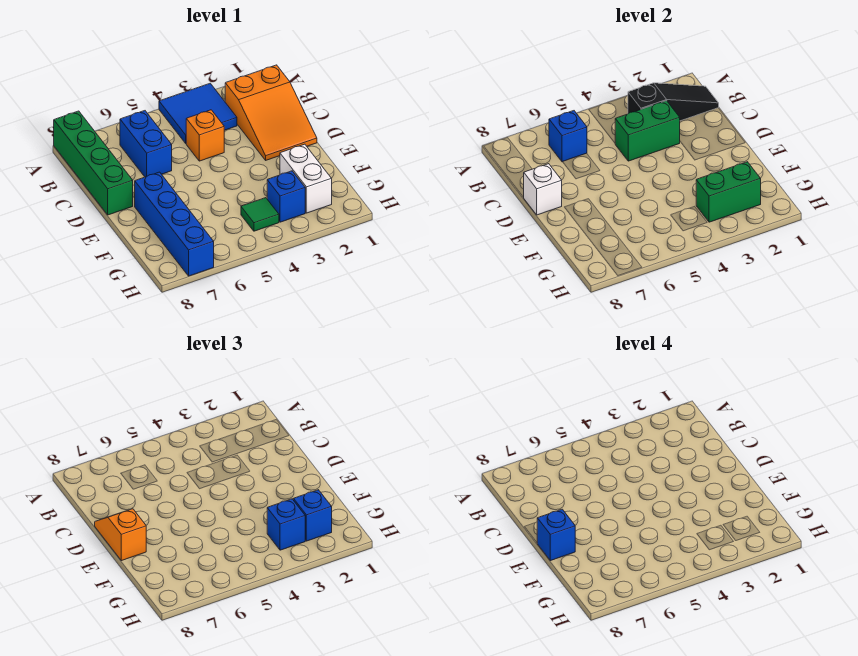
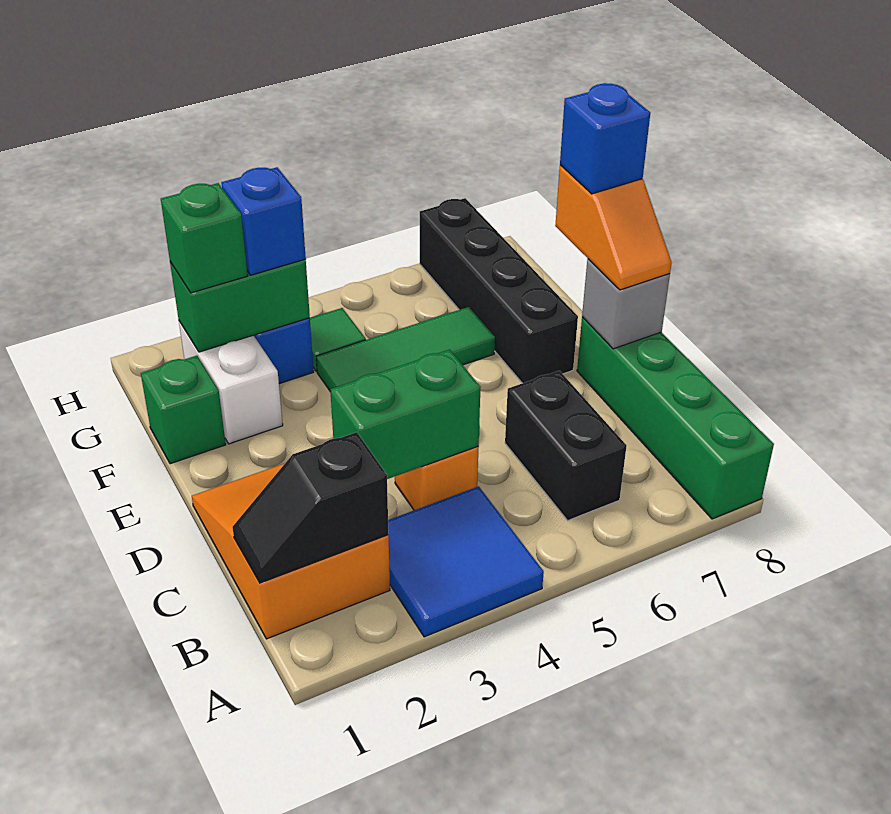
black 1x3 slope [628,83,719,121] -> black 1x2 slope [233,432,389,583]
blue 1x2 brick [120,111,172,177] -> black 1x2 brick [505,371,627,520]
blue 1x1 brick [549,111,587,162] -> none
white 1x1 brick [524,164,562,215] -> grey 1x1 brick [582,259,670,349]
blue 1x4 brick [135,172,214,276] -> black 1x4 brick [420,198,578,383]
none -> green 1x1 brick [141,356,226,464]
none -> green 1x3 tile [316,307,495,391]
blue 1x1 brick [293,490,332,541] -> green 1x1 brick [161,183,248,293]

